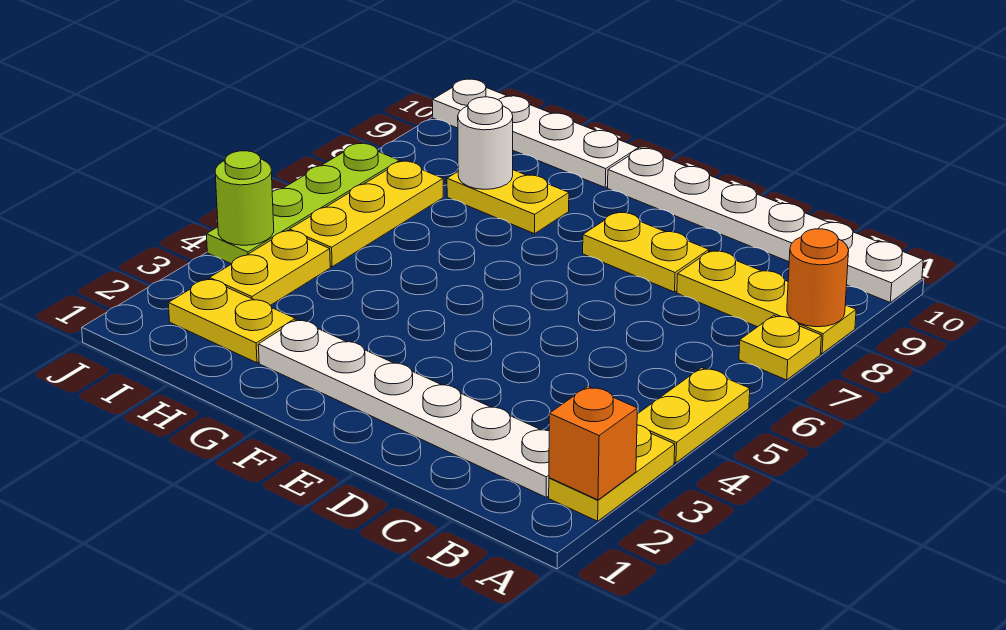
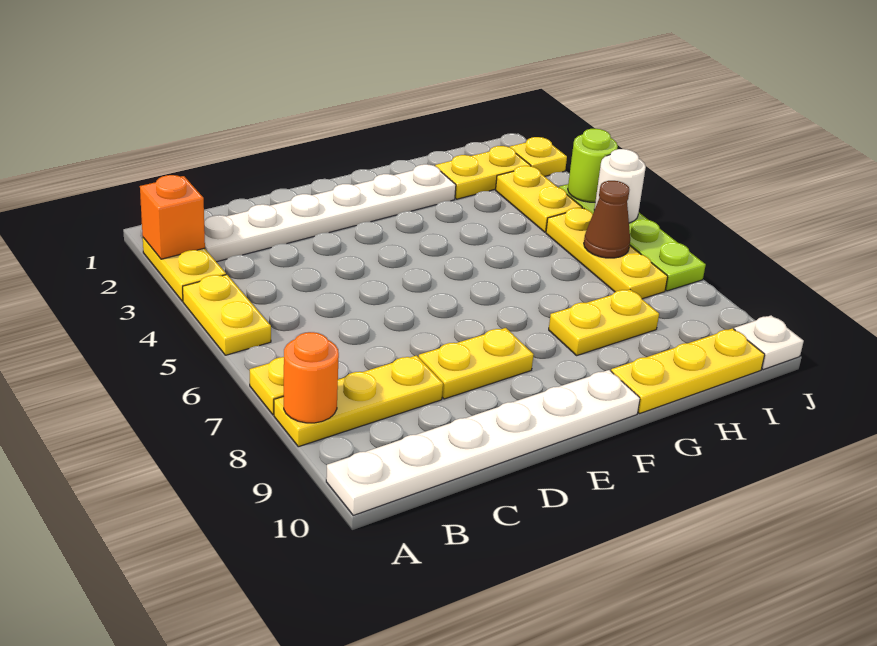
white 1x3 plate [499,96,639,187] -> yellow 1x3 plate [611,328,765,414]
white 1x1 round brick [458,97,513,189] -> white 1x1 round brick moved to [594,149,646,223]
none -> brown 1x1 cone [584,181,630,258]
none -> yellow 1x1 plate [510,137,567,176]

